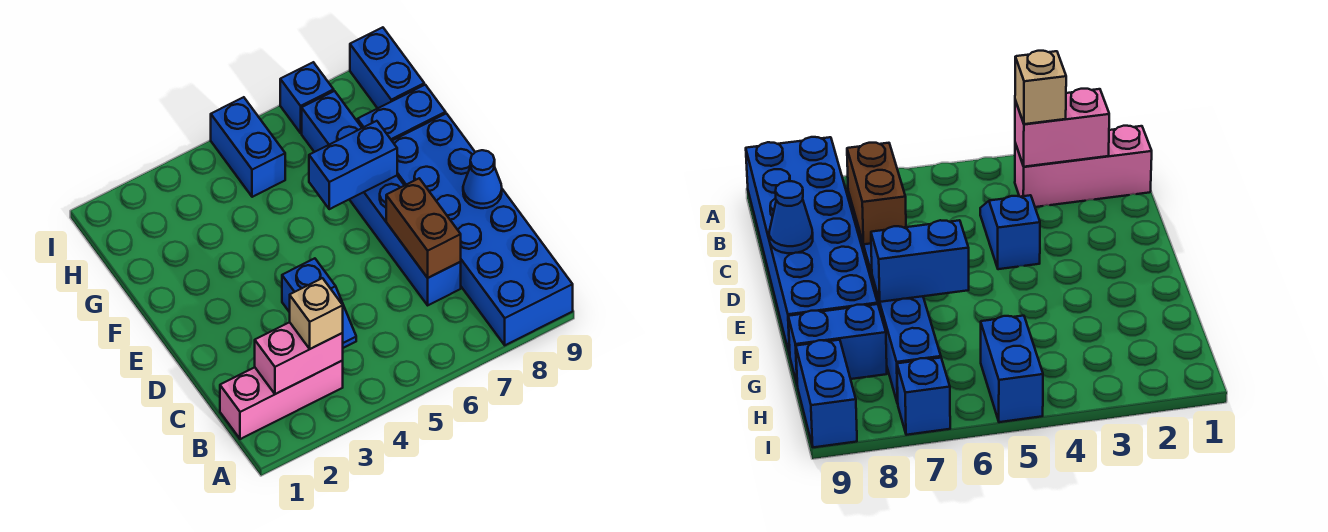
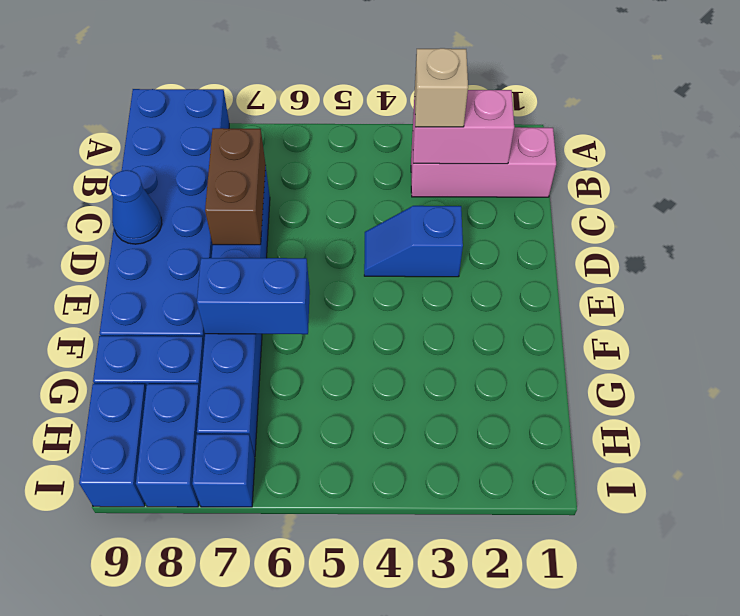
blue 1x2 slope [282,258,356,348] -> blue 1x2 slope turned to [364,206,463,277]
blue 1x2 brick [211,97,285,197] -> blue 1x2 brick moved to [136,384,200,507]

